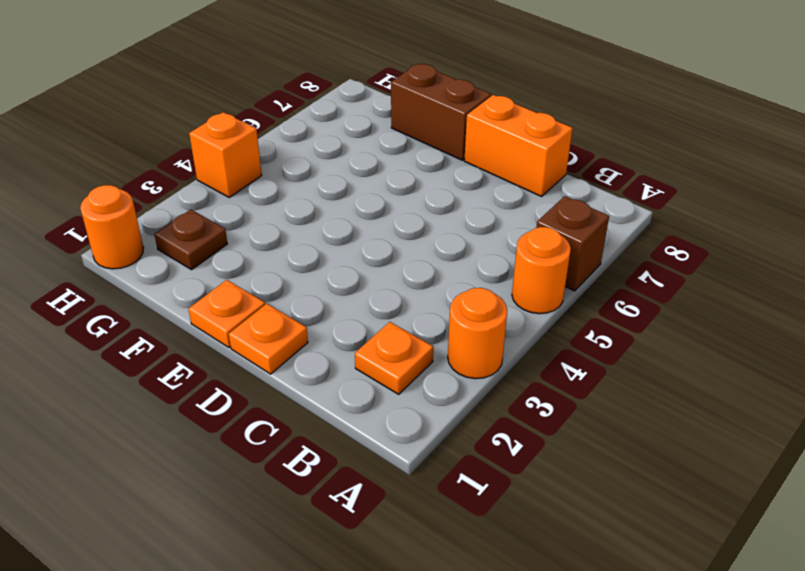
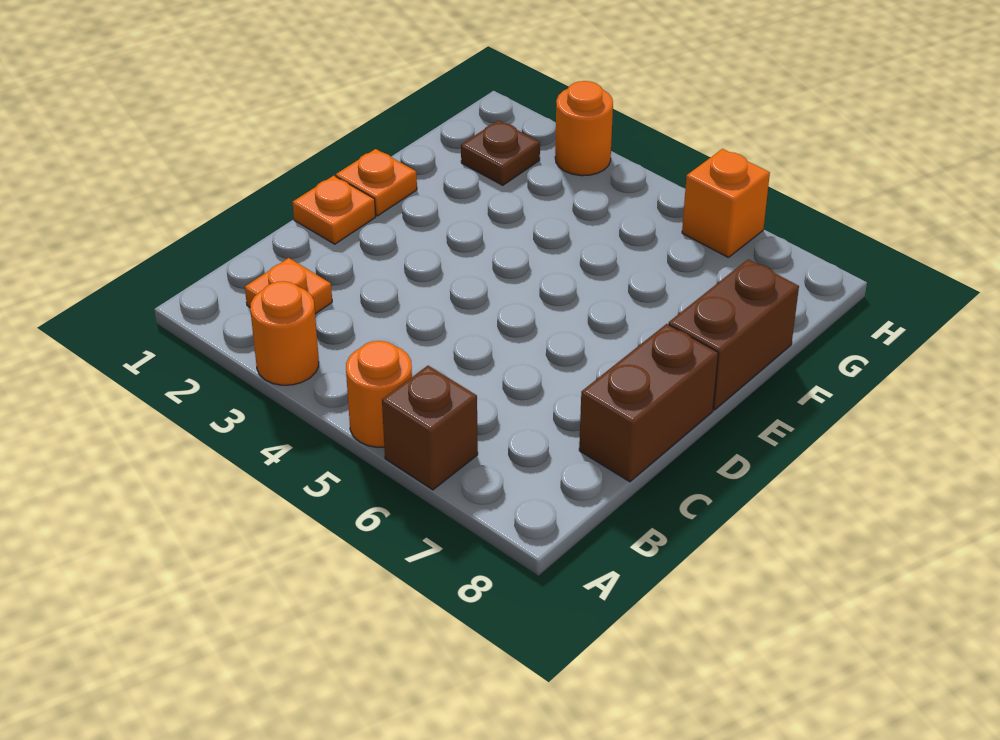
orange 1x2 brick [464,95,573,196] -> brown 1x2 brick [579,324,718,482]
orange 1x1 round brick [80,185,143,269] -> orange 1x1 round brick moved to [555,81,613,176]
orange 1x1 brick [189,112,262,197] -> orange 1x1 brick moved to [682,149,770,258]

